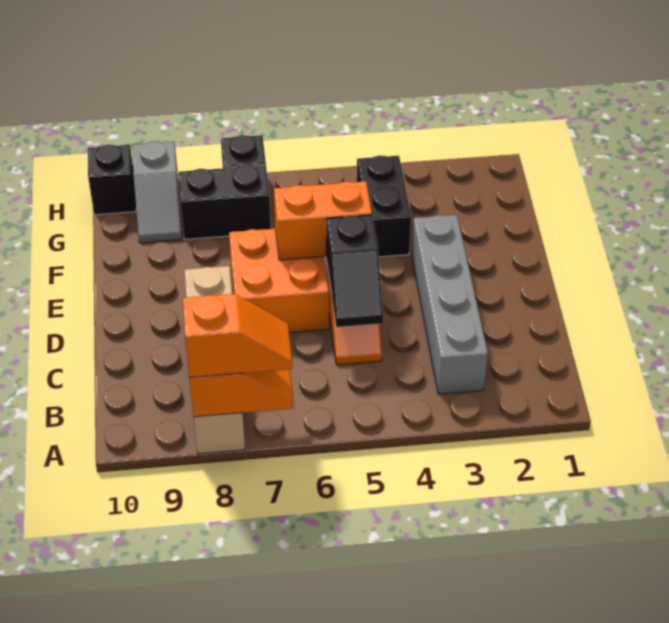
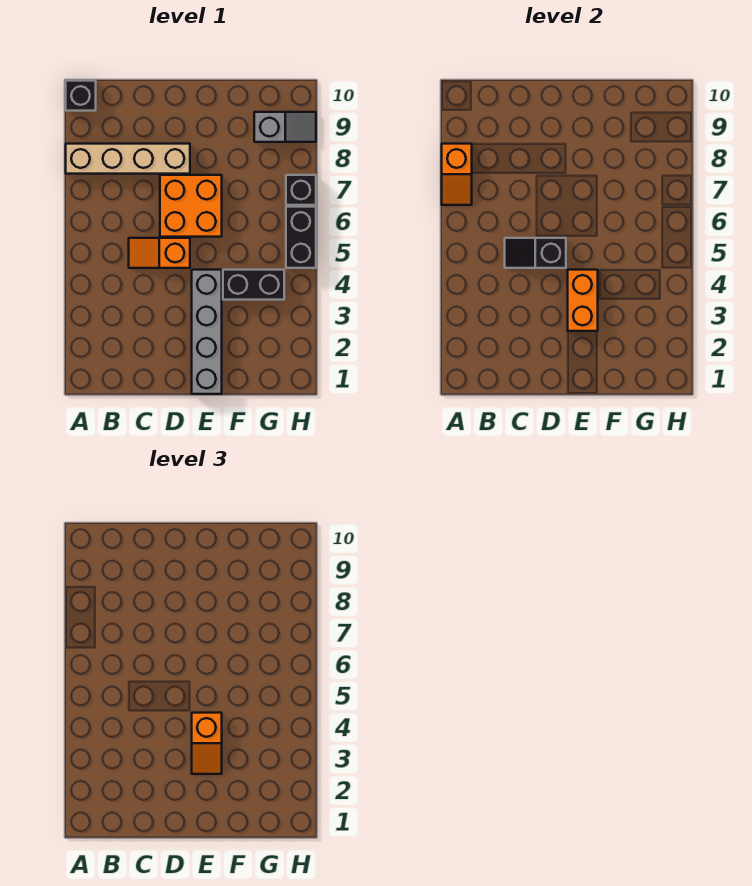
orange 1x2 slope [183,294,293,378] -> orange 1x2 slope moved to [192,713,222,774]
grey 1x4 brick [412,215,488,394] -> grey 1x4 brick turned to [192,270,222,394]
orange 1x2 brick [274,181,372,260] -> orange 1x2 brick moved to [568,270,598,331]
black 1x2 brick [179,165,271,239] -> black 1x2 brick moved to [286,207,316,268]
grey 1x2 slope [132,141,182,243] -> grey 1x2 slope turned to [254,112,316,142]
black 1x1 brick [88,145,136,215] -> black 1x1 brick moved to [66,81,96,111]

